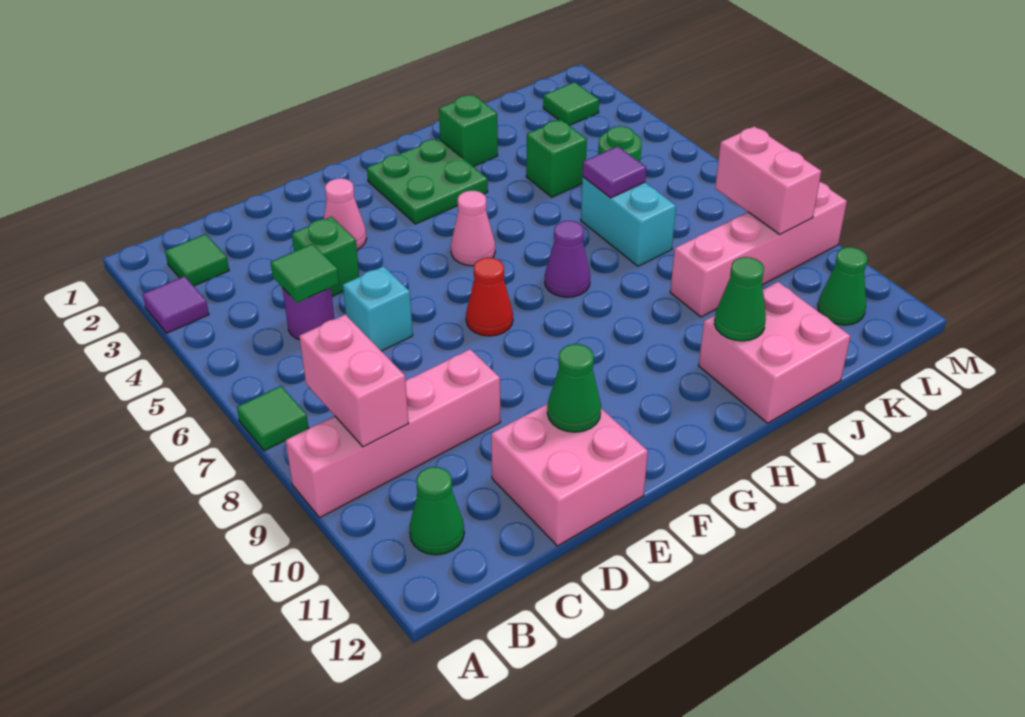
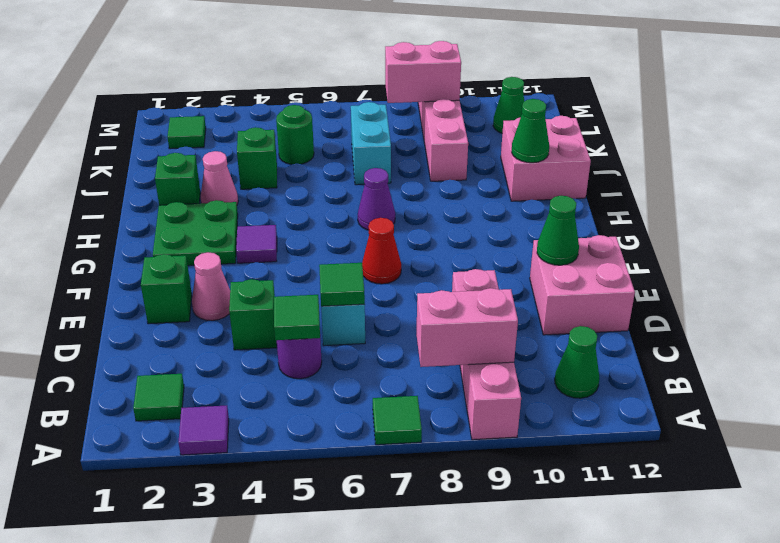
none -> green 1x1 tile [319,263,365,306]
none -> green 1x1 brick [141,254,192,324]
pink 1x1 cone [451,191,495,266] -> pink 1x1 cone moved to [201,151,238,204]
cyan 1x2 brick [581,177,676,266] -> cyan 1x2 brick turned to [351,102,391,185]
purple 1x1 tile [583,146,646,198] -> purple 1x1 tile moved to [236,225,277,263]

